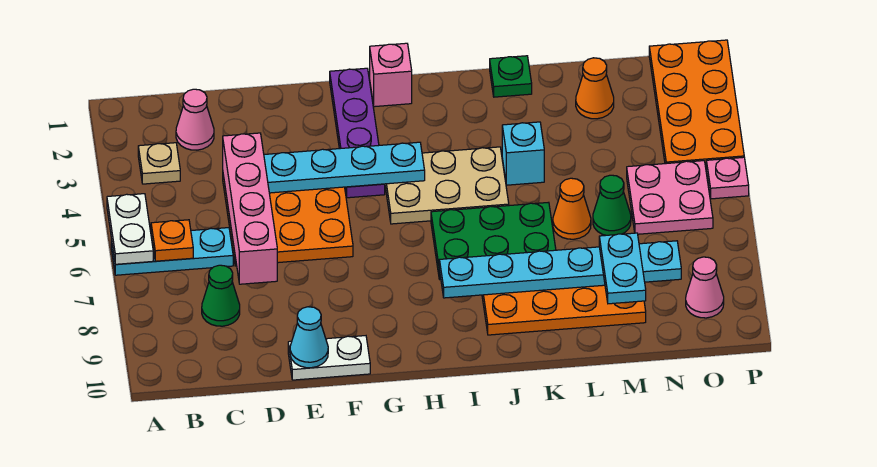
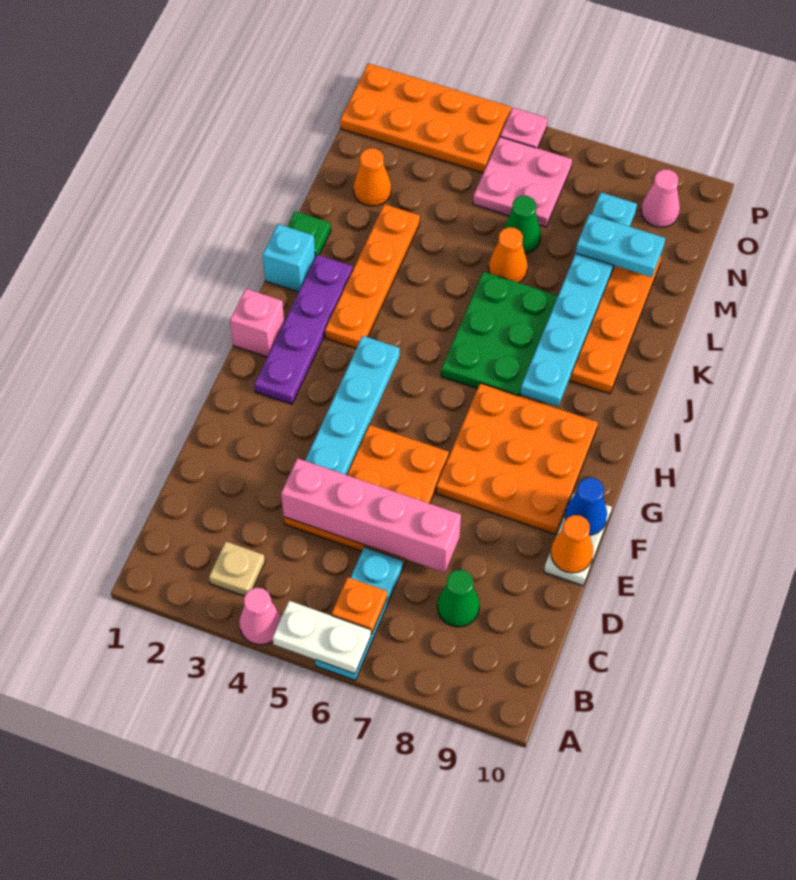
pink 1x1 cone [176,89,214,150] -> pink 1x1 cone moved to [239,588,281,645]
cyan 1x1 cone [290,307,328,368] -> orange 1x1 cone [551,515,593,573]
none -> orange 3x3 plate [436,383,598,534]
none -> blue 1x1 cone [565,478,607,535]
purple 1x4 plate [330,68,385,198] -> purple 1x4 plate turned to [254,255,353,404]
tan 2x3 plate [385,147,509,224] -> none
none -> orange 1x4 plate [325,204,420,348]
cyan 1x1 brick [502,122,544,185] -> cyan 1x1 brick moved to [263,224,315,292]

